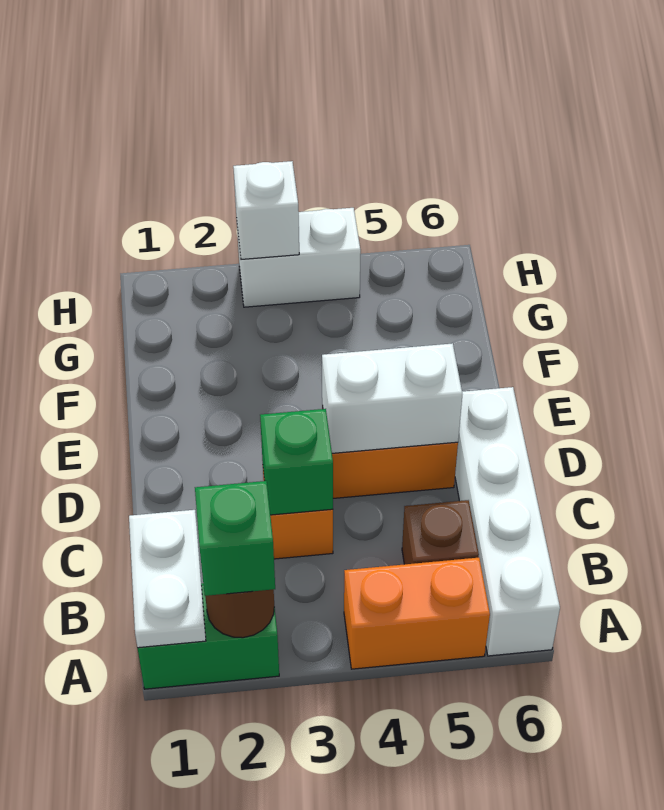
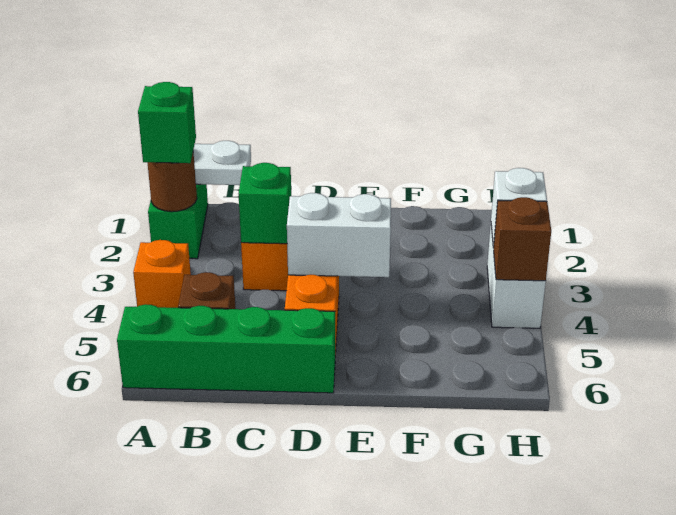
orange 1x2 brick [344,558,490,669] -> orange 1x1 brick [133,240,191,308]
white 1x4 brick [455,387,560,656] -> green 1x4 brick [117,304,335,393]
white 1x2 brick [322,343,462,453] -> white 1x2 brick turned to [287,193,391,277]
none -> brown 1x1 brick [493,197,551,281]

